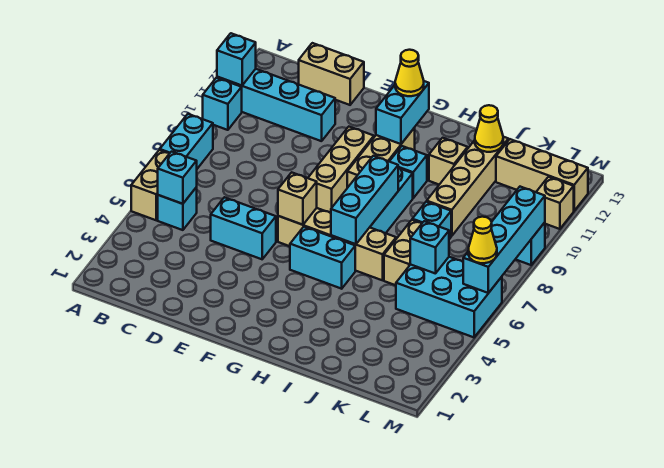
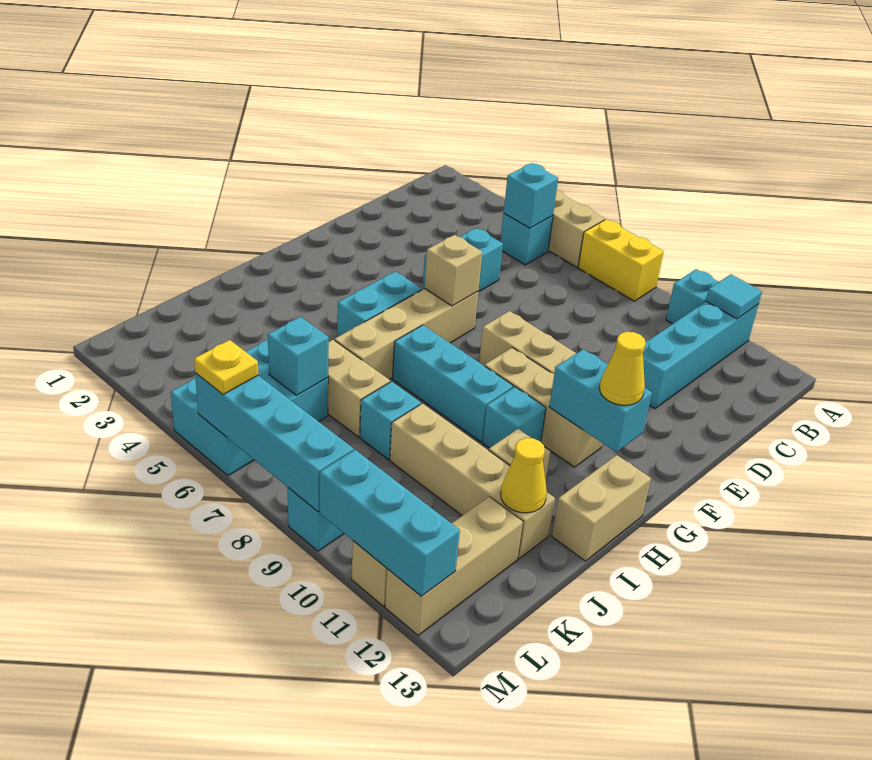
cyan 1x2 brick [160,114,213,169] -> yellow 1x2 brick [578,219,664,301]
cyan 1x1 brick [217,33,256,86] -> cyan 1x1 tile [706,274,762,319]
tan 1x2 brick [299,43,364,105] -> tan 1x2 brick moved to [552,455,651,561]
cyan 1x3 brick [331,156,398,244] -> cyan 1x3 brick moved to [320,450,460,596]
yellow 1x1 cone [468,217,497,263] -> yellow 1x1 plate [194,340,258,394]

